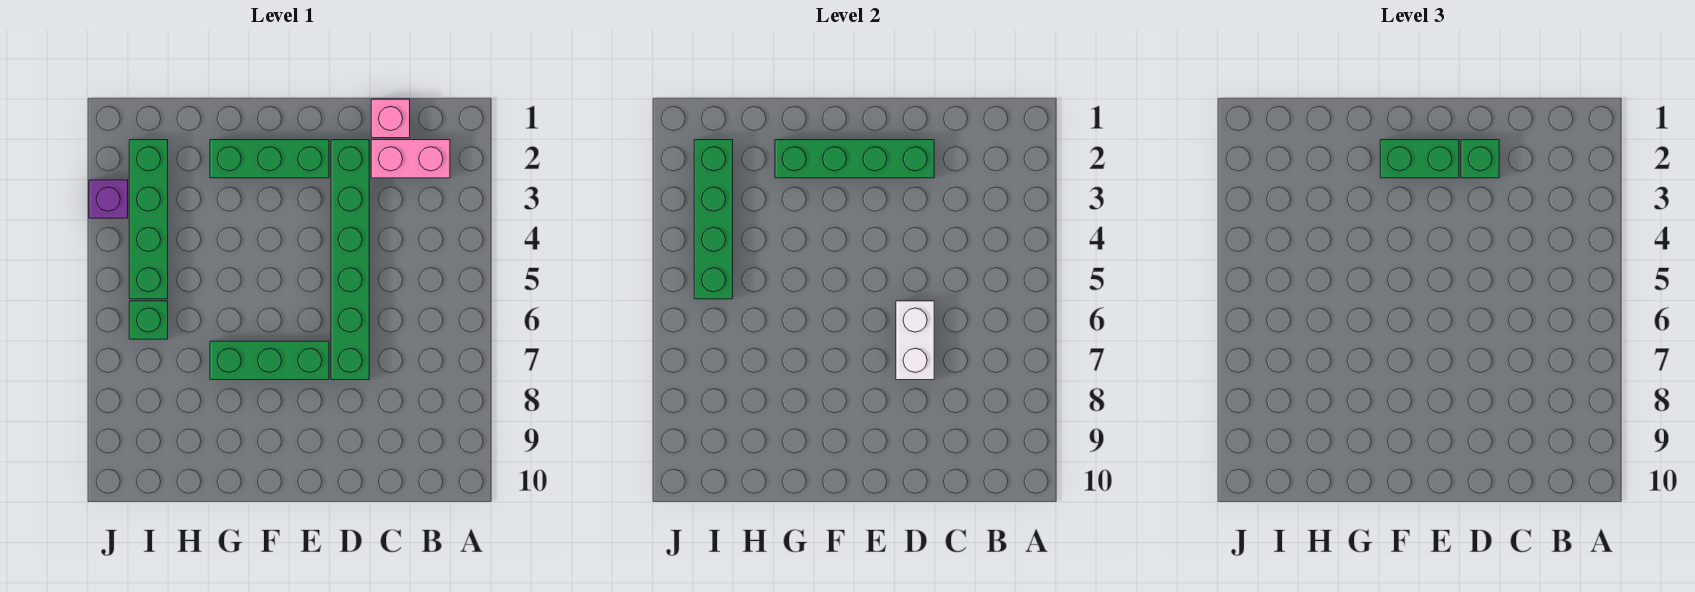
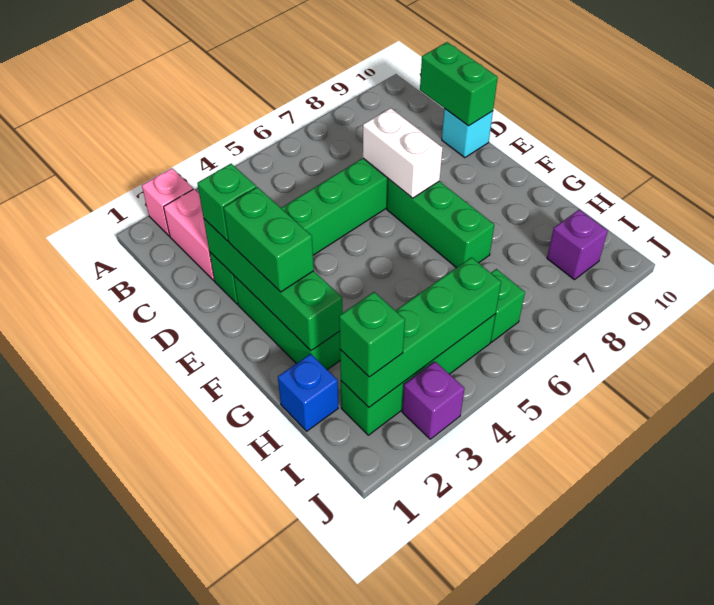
pink 1x1 brick [371,99,410,138] -> pink 1x1 brick moved to [142,169,193,236]
none -> green 1x2 brick [420,42,498,126]
white 1x2 brick [896,301,934,380] -> white 1x2 brick turned to [363,108,442,198]
none -> cyan 1x1 brick [442,109,493,158]
none -> blue 1x1 brick [278,354,338,431]
none -> green 1x1 brick [339,292,405,377]
none -> purple 1x1 brick [547,210,608,280]

